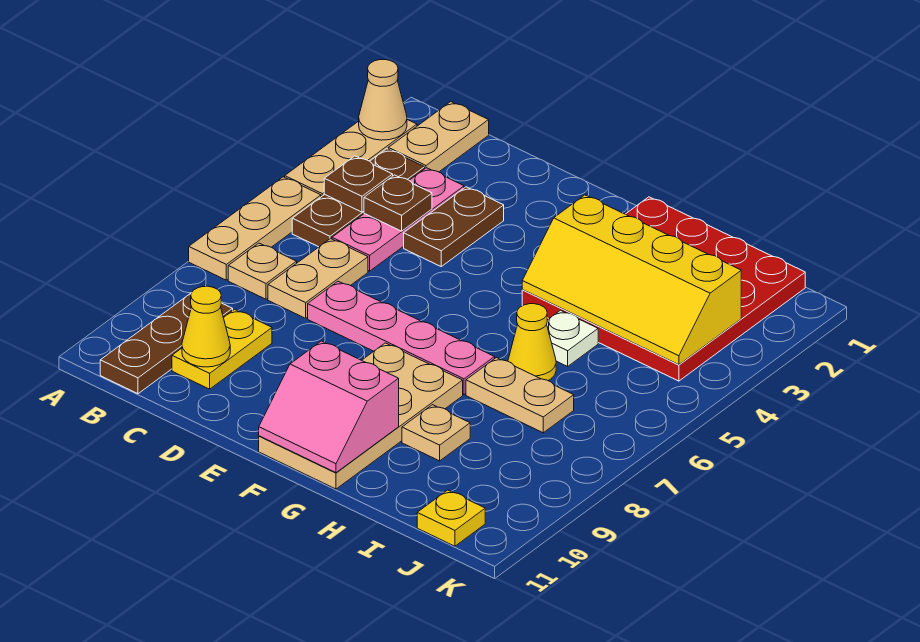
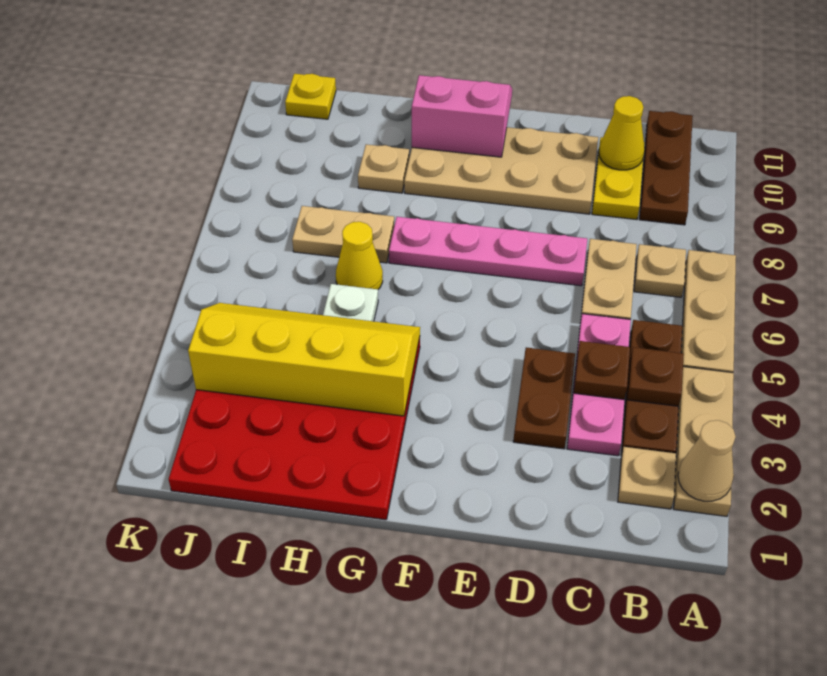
tan 1x2 plate [388,102,489,172] -> tan 1x1 plate [618,447,676,509]
tan 2x4 plate [259,343,463,489] -> tan 2x4 plate turned to [404,127,598,214]

